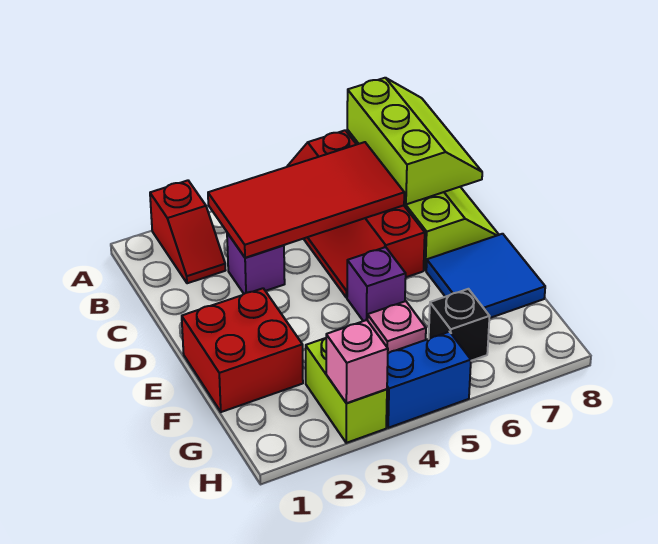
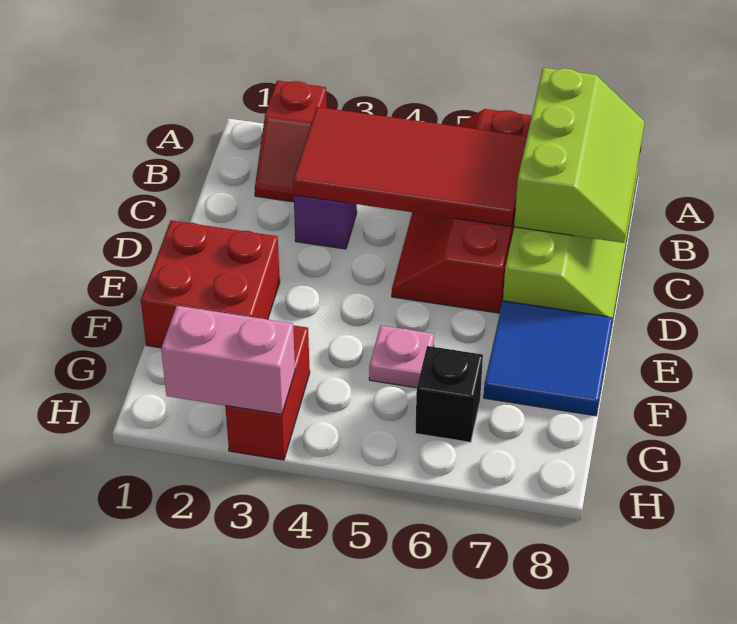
purple 1x1 brick [347,247,406,321] -> none
lime 1x2 brick [306,338,387,443] -> red 1x2 brick [225,325,310,460]
pink 1x1 brick [326,320,388,403] -> pink 1x2 brick [161,306,295,414]
blue 1x2 brick [386,332,471,428] -> none

